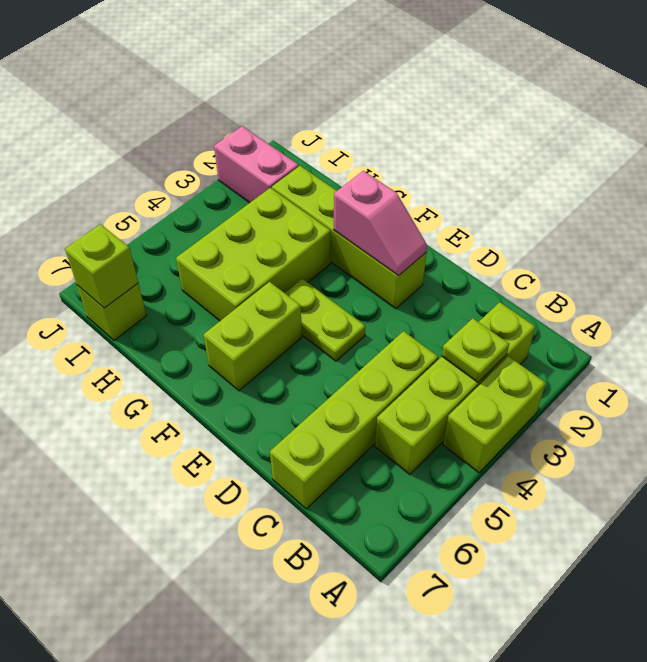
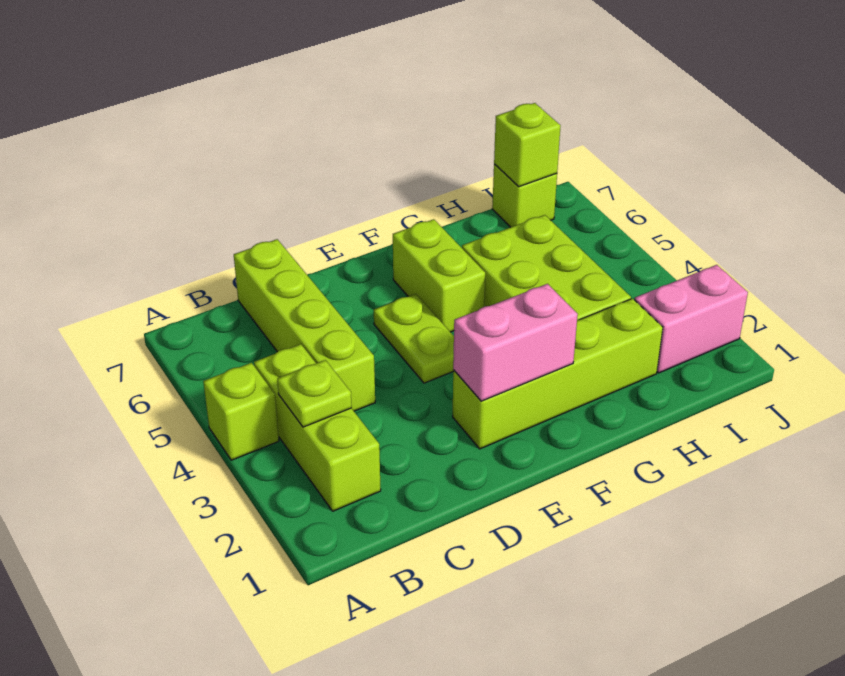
lime 1x2 brick [443,356,546,473] -> lime 1x1 brick [203,363,279,460]
lime 1x4 brick [375,302,535,475] -> lime 1x3 brick [254,344,381,511]
pink 1x2 slope [334,171,427,275] -> pink 1x2 brick [453,284,578,401]
lime 1x2 plate [285,279,365,361] -> lime 1x2 plate turned to [374,294,454,383]

